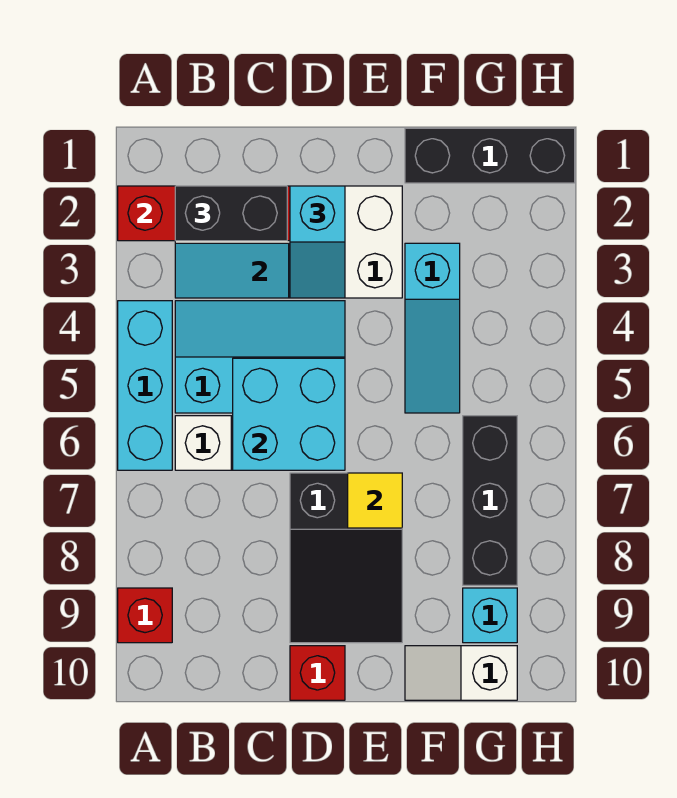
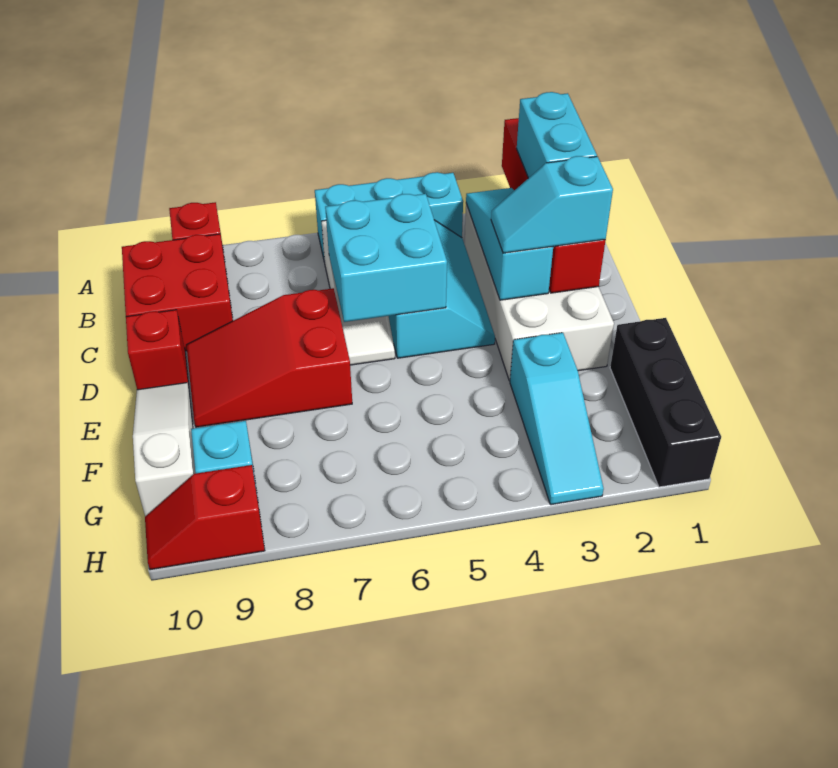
black 1x2 brick [175,186,287,241] -> cyan 1x2 brick [517,92,597,178]
none -> red 2x2 brick [122,234,233,351]
black 2x3 slope [290,473,402,643] -> red 2x3 slope [186,288,352,427]
yellow 1x1 tile [348,473,402,528] -> none
cyan 1x3 slope [405,243,460,413] -> cyan 1x3 slope turned to [510,333,604,505]
white 1x2 slope [405,646,517,700] -> white 1x3 slope [133,383,196,516]
black 1x3 brick [463,416,517,585] -> none
none -> red 1x2 slope [145,465,265,570]

